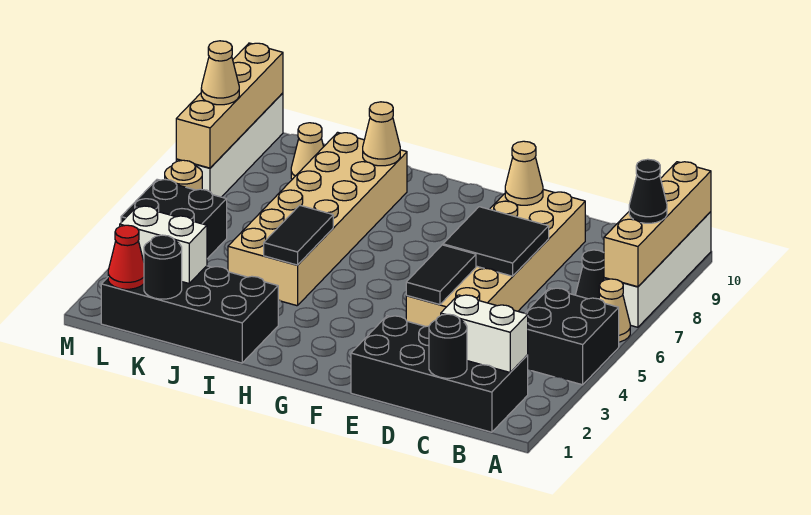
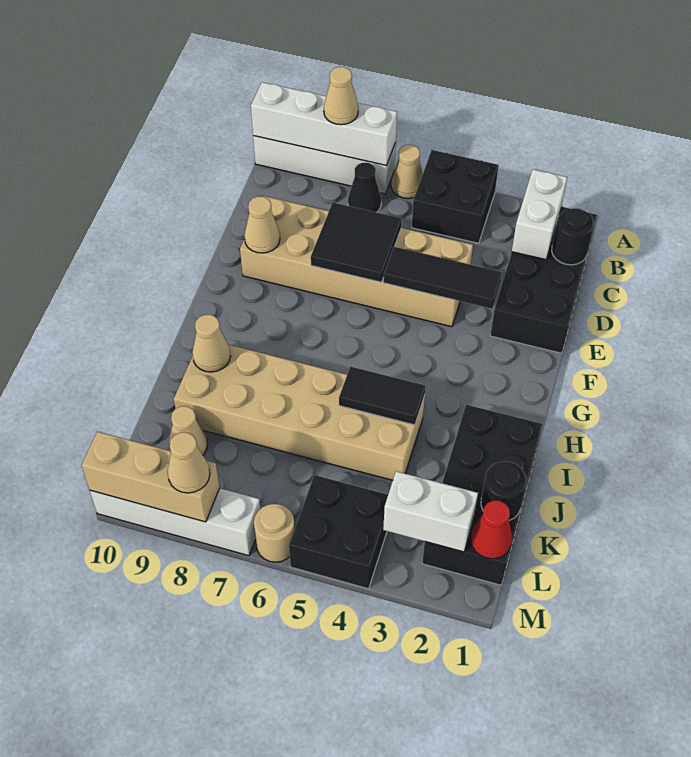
tan 1x4 brick [604,162,711,287] -> white 1x4 brick [251,82,397,166]
black 1x1 cone [629,159,667,223] -> tan 1x1 cone [324,67,358,125]
black 1x2 tile [406,245,476,305] -> black 1x3 tile [383,247,502,309]
white 1x2 brick [120,206,207,283] -> white 1x2 brick turned to [383,471,478,552]
tan 1x4 brick [176,43,283,168] -> tan 1x3 brick [82,432,220,522]

